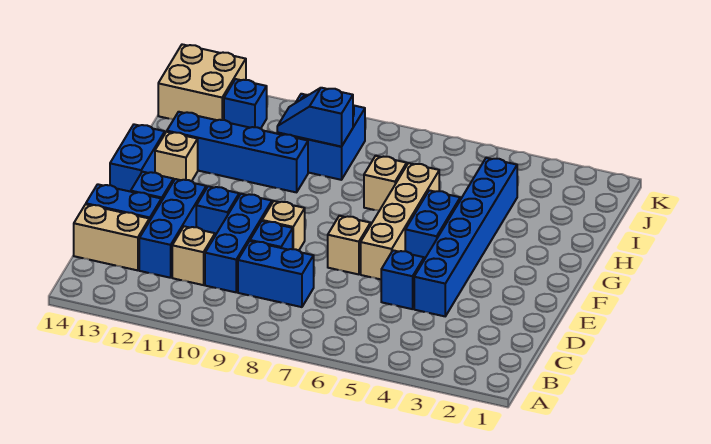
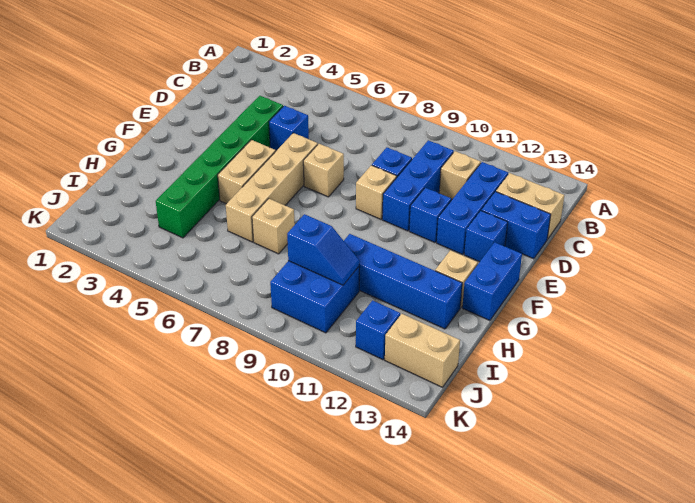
blue 1x2 brick [238,241,314,307] -> none
blue 1x6 brick [414,158,517,316] -> green 1x6 brick [156,96,283,238]
blue 1x2 brick [405,190,460,260] -> tan 1x2 brick [218,140,276,204]
tan 2x2 brick [158,44,246,120] -> tan 1x2 brick [385,314,460,387]

